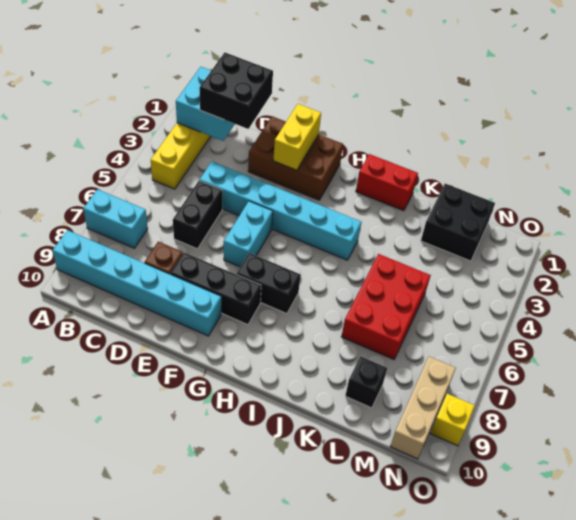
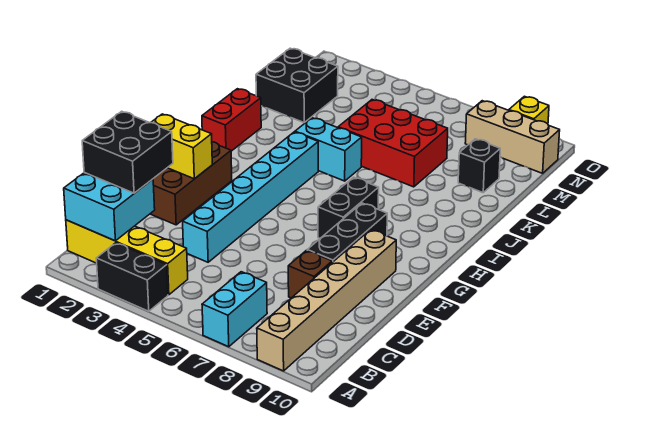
cyan 1x6 brick [53,230,221,336] -> tan 1x6 brick [257,230,396,371]
black 1x2 brick [173,181,222,249] -> black 1x2 brick moved to [96,243,168,311]
cyan 1x2 brick [224,201,273,267] -> cyan 1x2 brick moved to [295,118,362,181]

